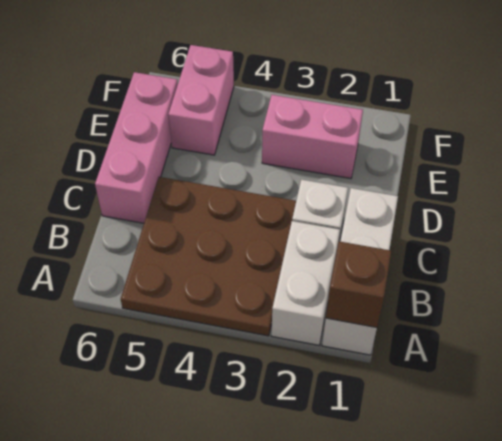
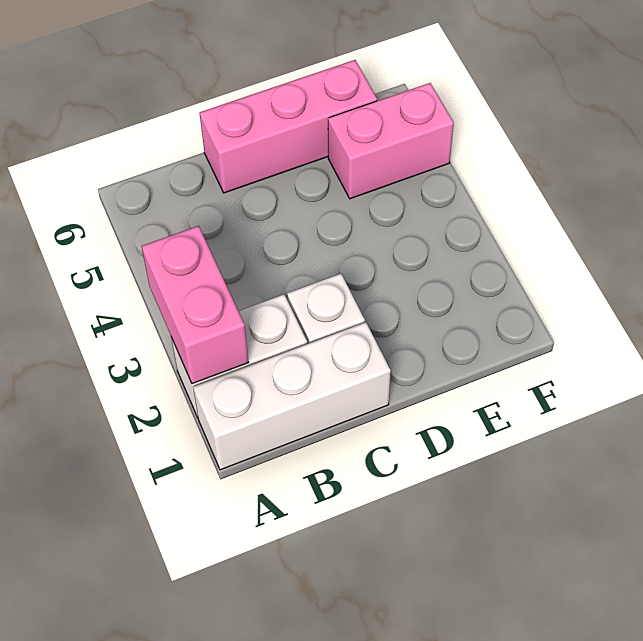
brown 1x1 brick [326,241,391,328] -> none
brown 3x3 plate [121,177,296,336] -> none
pink 1x2 brick [262,95,363,179] -> pink 1x2 brick moved to [142,226,248,384]

